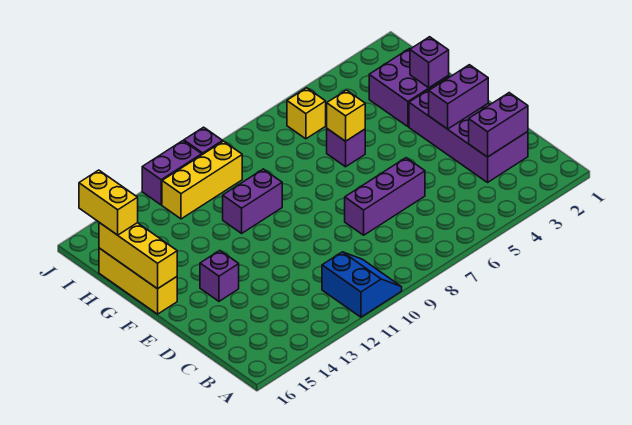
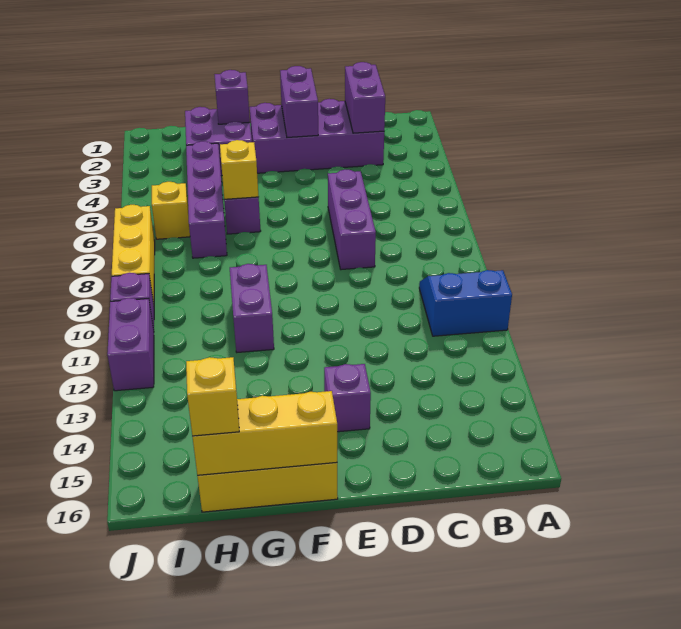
none -> purple 1x4 brick [186,141,227,258]
yellow 1x2 brick [79,170,138,235] -> yellow 1x1 brick [186,357,239,436]
yellow 1x3 brick [162,141,242,219] -> yellow 1x3 brick moved to [112,205,155,304]

